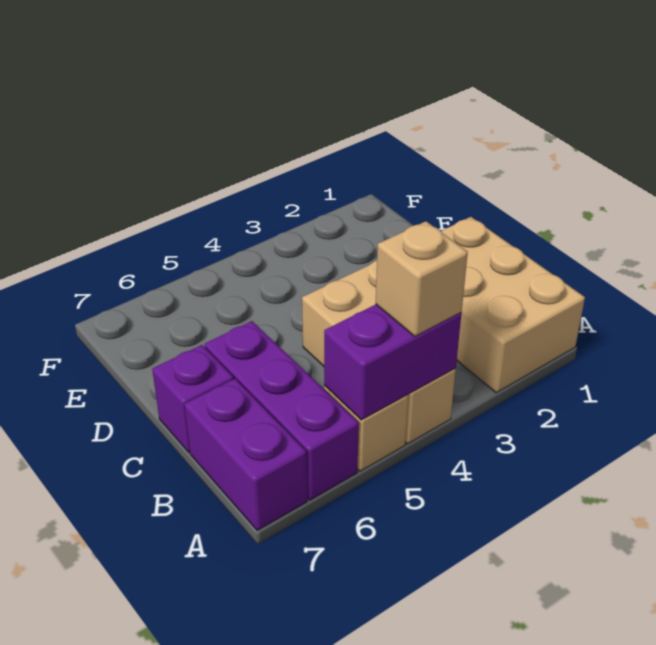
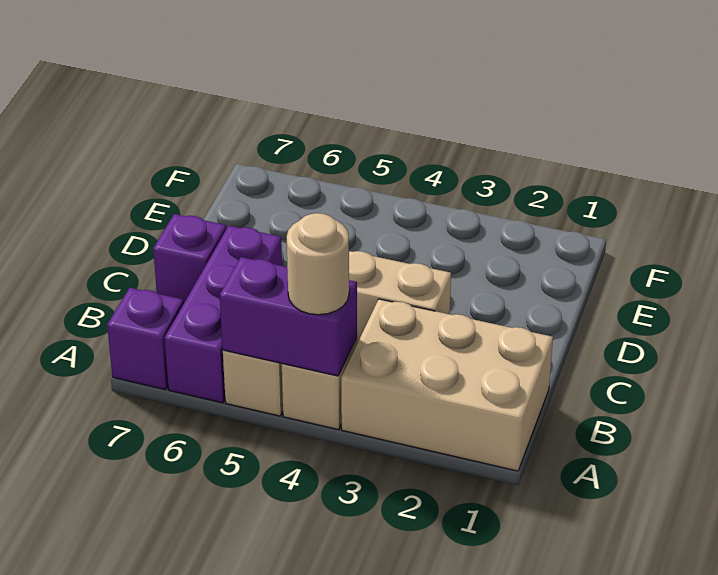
tan 2x3 brick [441,217,585,393] -> tan 2x3 brick turned to [341,299,553,471]
tan 1x1 brick [376,221,468,336] -> tan 1x1 round brick [287,213,349,315]
purple 1x2 brick [184,379,307,530] -> purple 1x1 brick [107,288,184,390]

